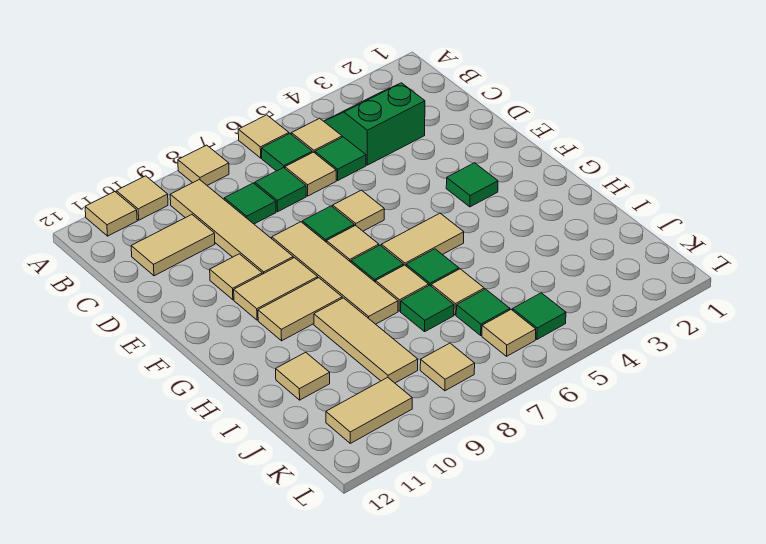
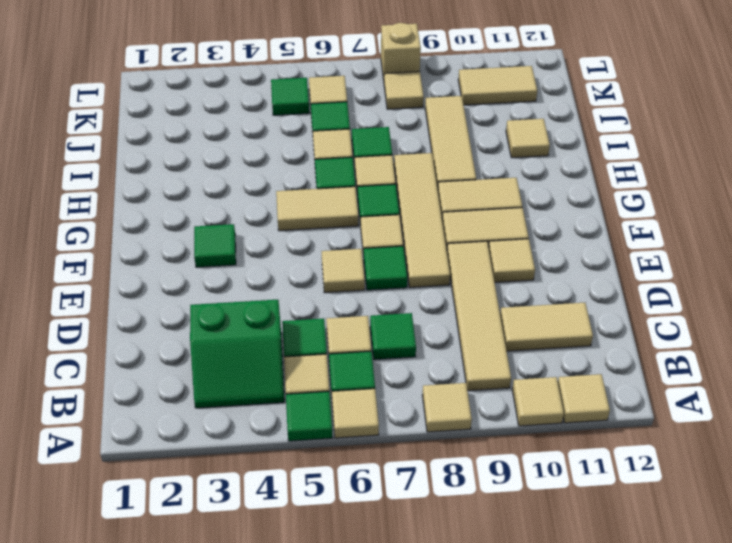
green 1x1 tile [224,183,276,224] -> green 1x1 tile moved to [286,392,332,441]
none -> tan 1x1 brick [381,23,421,80]

